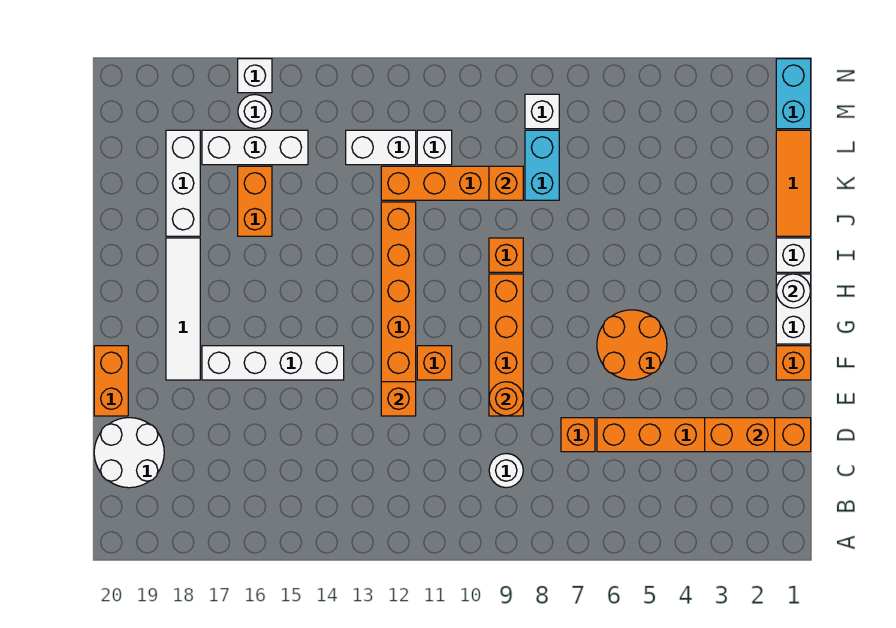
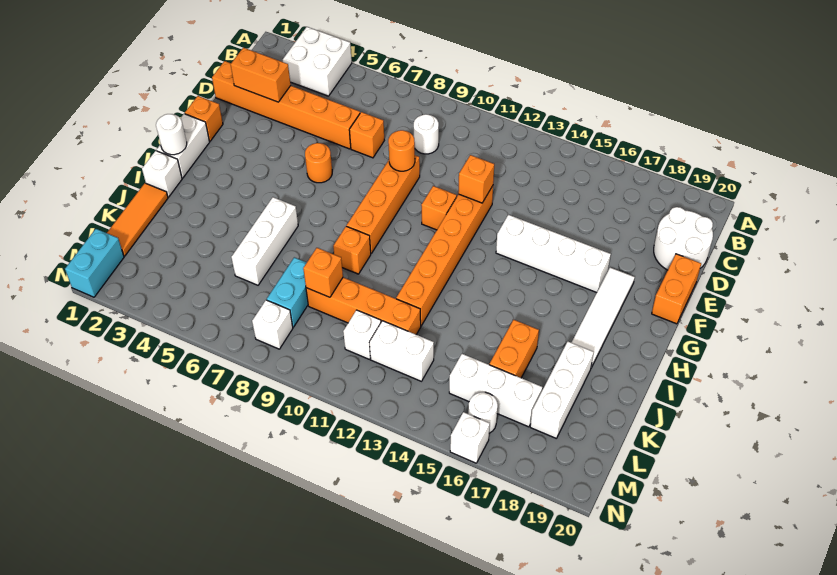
none -> white 2x2 brick [283,27,352,96]
orange 2x2 round brick [597,310,667,380] -> orange 1x1 round brick [305,143,332,183]
none -> white 1x3 brick [231,197,298,285]

